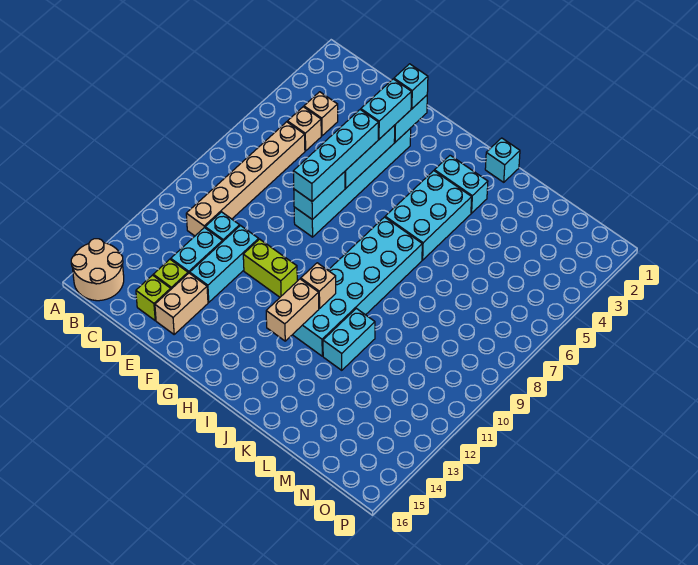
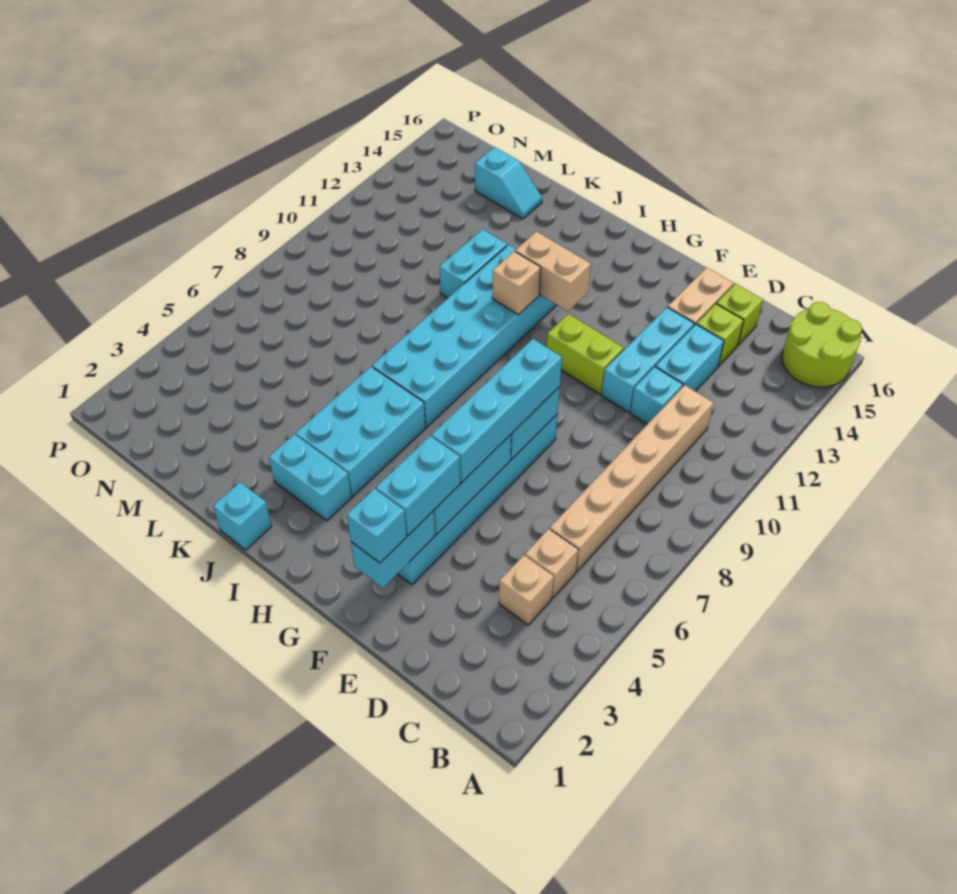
tan 2x2 round brick [71,239,124,301] -> lime 2x2 round brick [782,302,862,387]
tan 1x2 brick [266,279,319,341] -> tan 1x2 brick turned to [515,232,591,311]
none -> cyan 1x2 slope [475,147,542,219]

